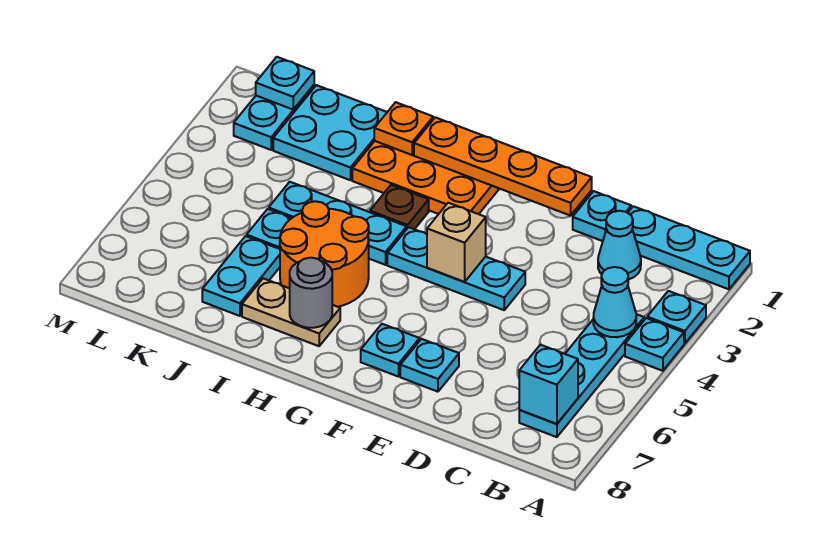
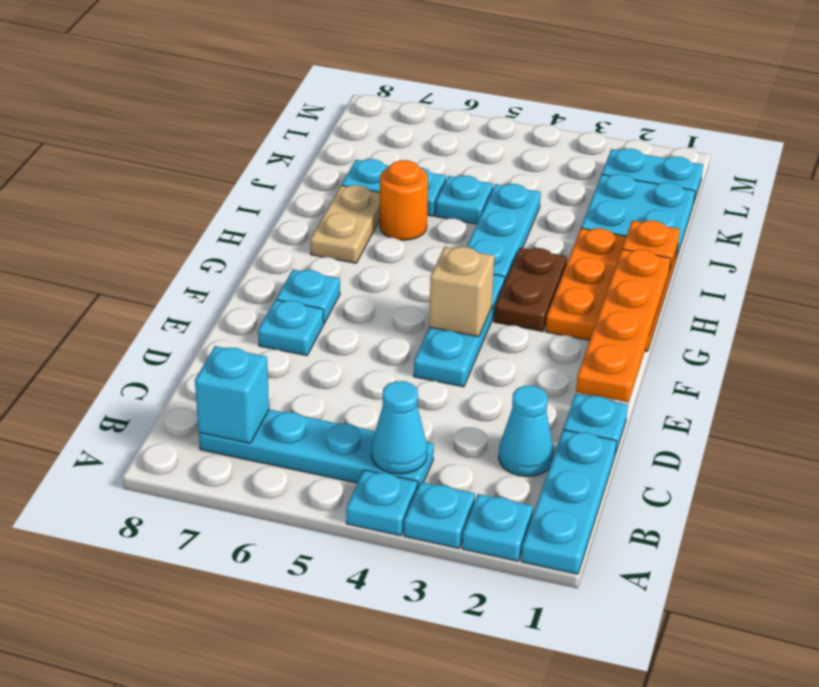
brown 1x1 plate [370,185,429,229] -> brown 1x2 plate [494,248,567,331]
orange 2x2 round brick [280,201,369,307] -> orange 1x1 round brick [380,160,428,240]
grey 1x1 round brick [290,258,332,328] -> none
cyan 1x1 plate [256,57,314,110] -> cyan 1x1 plate moved to [462,494,533,561]

